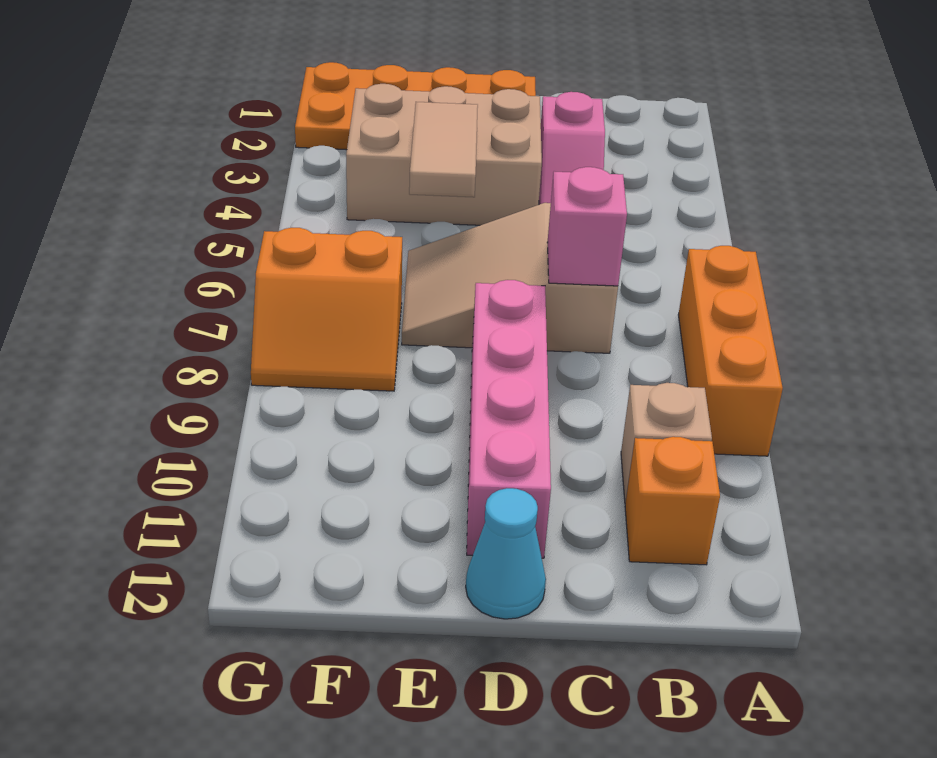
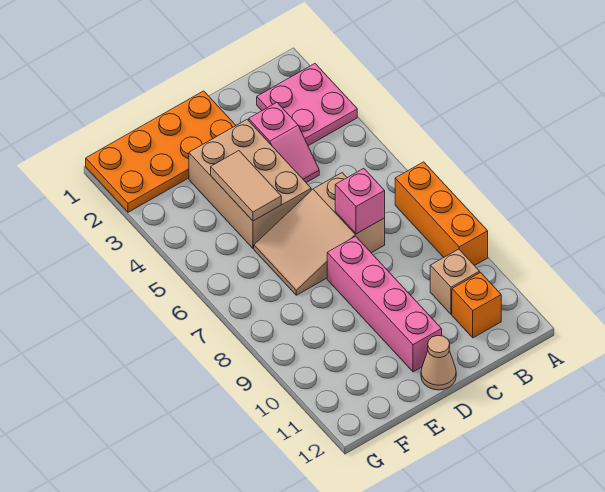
none -> pink 2x2 plate [257,64,357,146]
tan 2x3 brick [346,84,542,225] -> tan 2x3 brick turned to [189,120,311,248]
cyan 1x1 cone [466,488,546,619] -> tan 1x1 cone [421,335,456,390]
orange 2x2 slope [251,228,402,391] -> none

